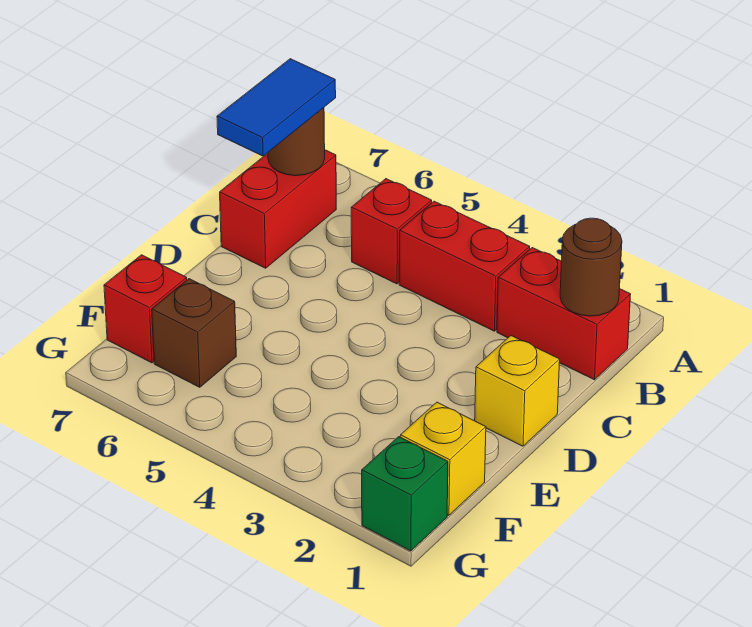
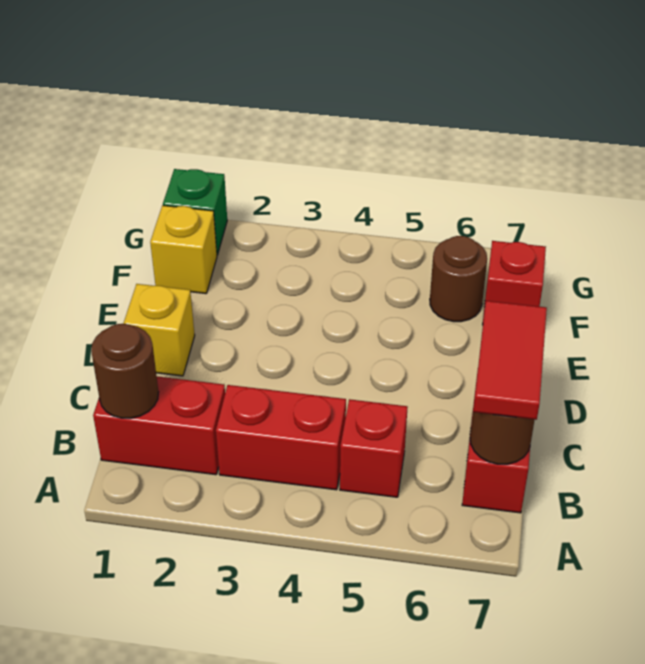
blue 1x2 tile [217,59,336,156] -> red 1x2 tile [473,301,547,420]
brown 1x1 brick [152,279,236,387] -> brown 1x1 round brick [430,236,487,322]

